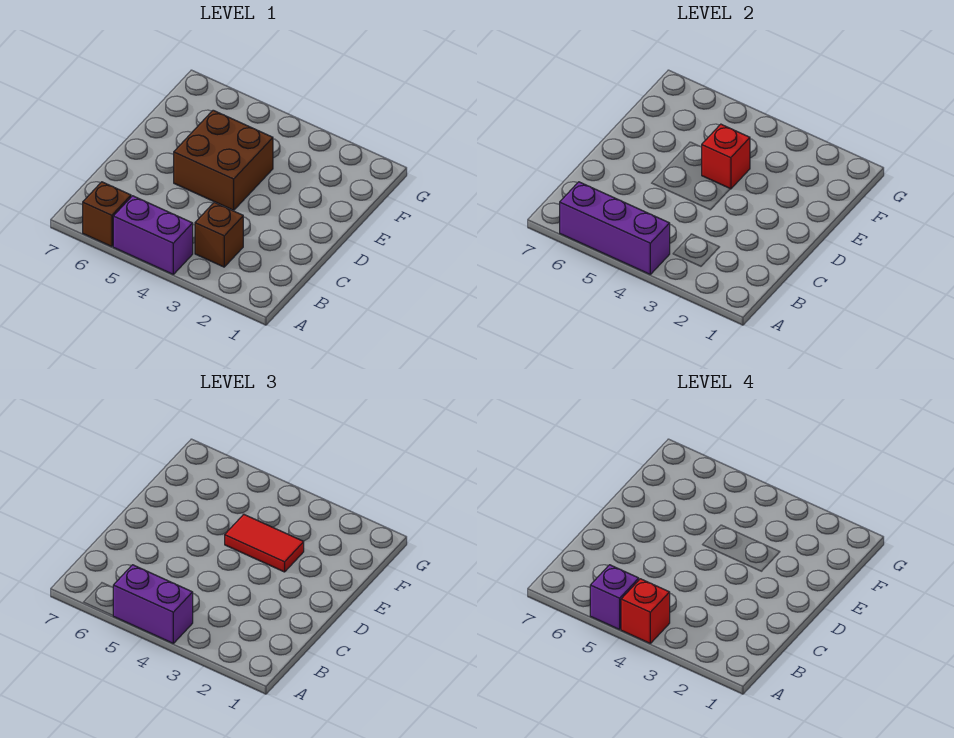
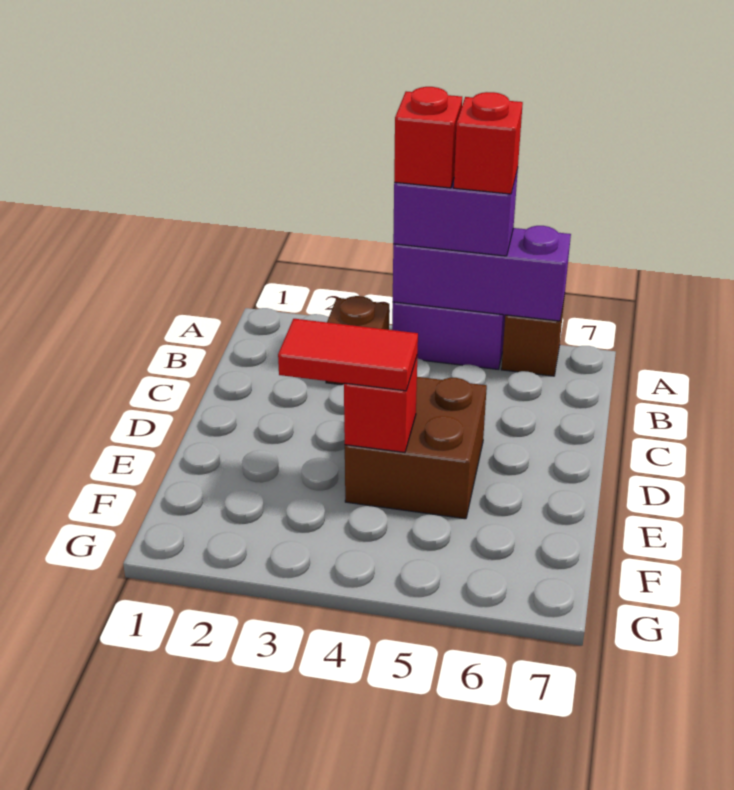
purple 1x1 brick [590,565,639,630] -> red 1x1 brick [454,92,523,194]

